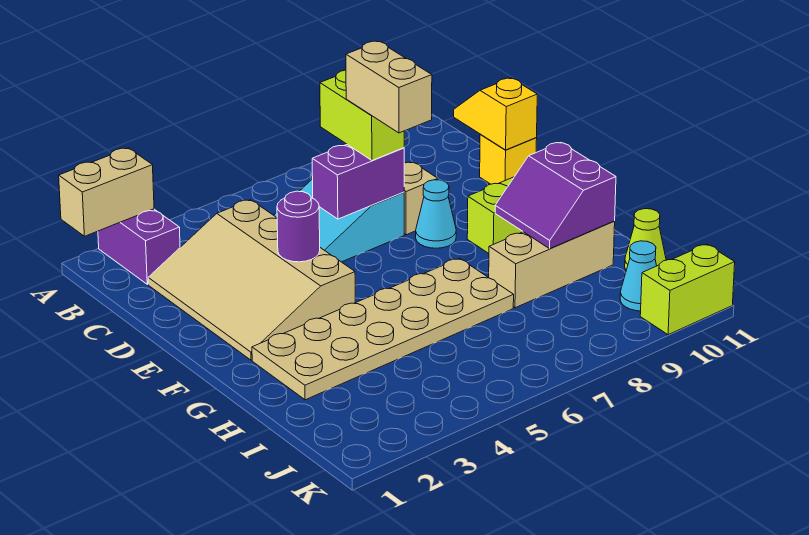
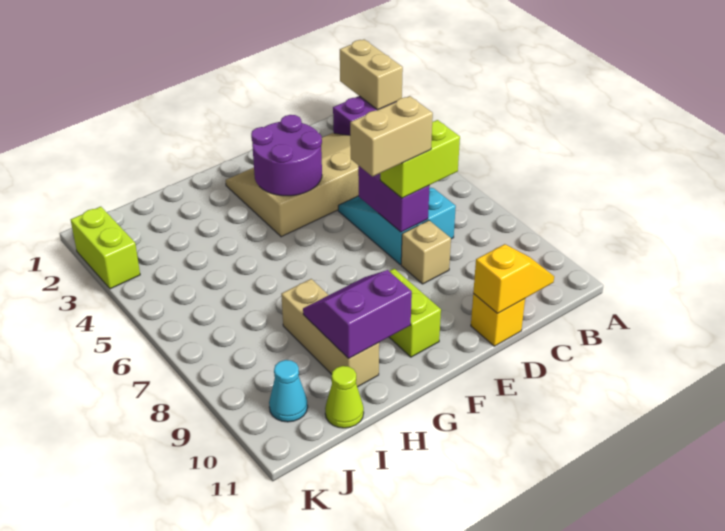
purple 1x1 round brick [277,191,320,262] -> purple 2x2 round brick [251,115,322,196]
cyan 1x1 cone [416,180,456,248] -> none
tan 2x6 plate [252,258,514,400] -> none
lime 1x2 brick [640,244,735,335] -> lime 1x2 brick moved to [71,207,140,289]

